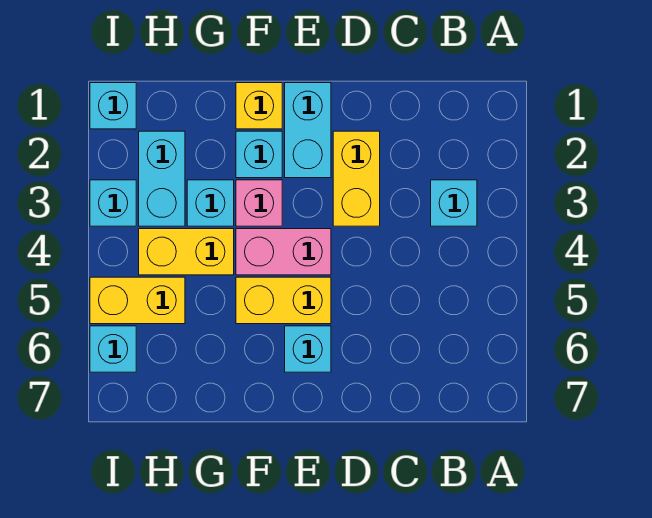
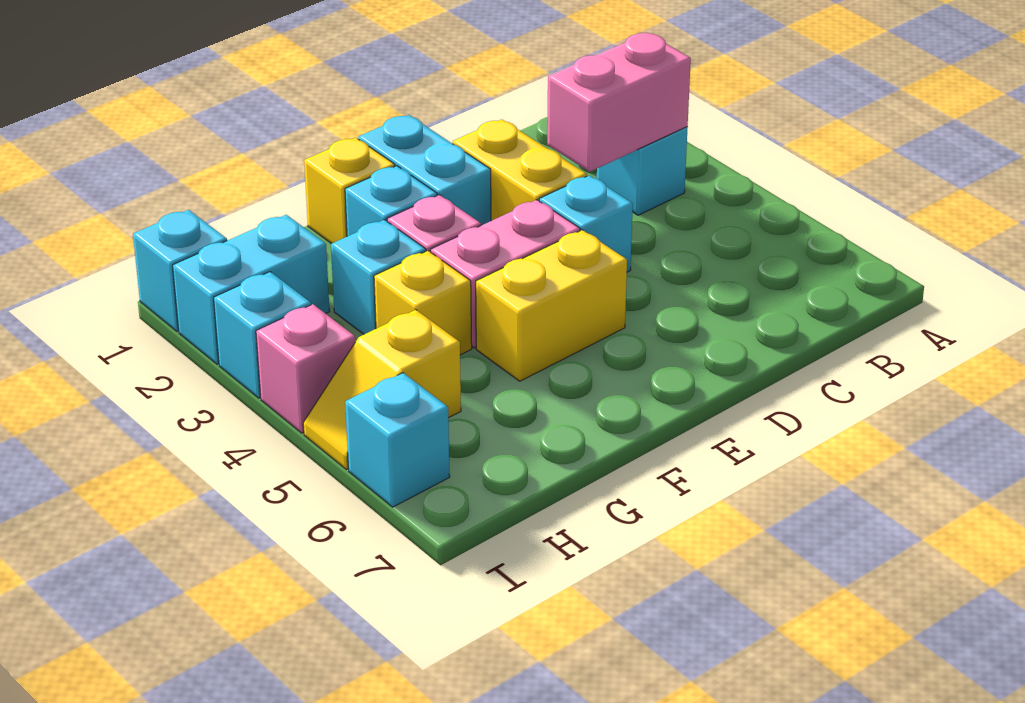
none -> pink 1x2 brick [547,33,691,172]
cyan 1x1 brick [285,326,331,372] -> cyan 1x1 brick moved to [539,175,633,272]
yellow 1x2 brick [139,229,234,275] -> yellow 1x1 brick [374,251,472,355]
cyan 1x2 brick [139,131,185,226] -> cyan 1x2 brick turned to [173,215,330,364]
yellow 1x2 brick [90,277,185,324] -> yellow 1x2 slope [303,310,461,470]
none -> pink 1x1 brick [256,304,355,433]

